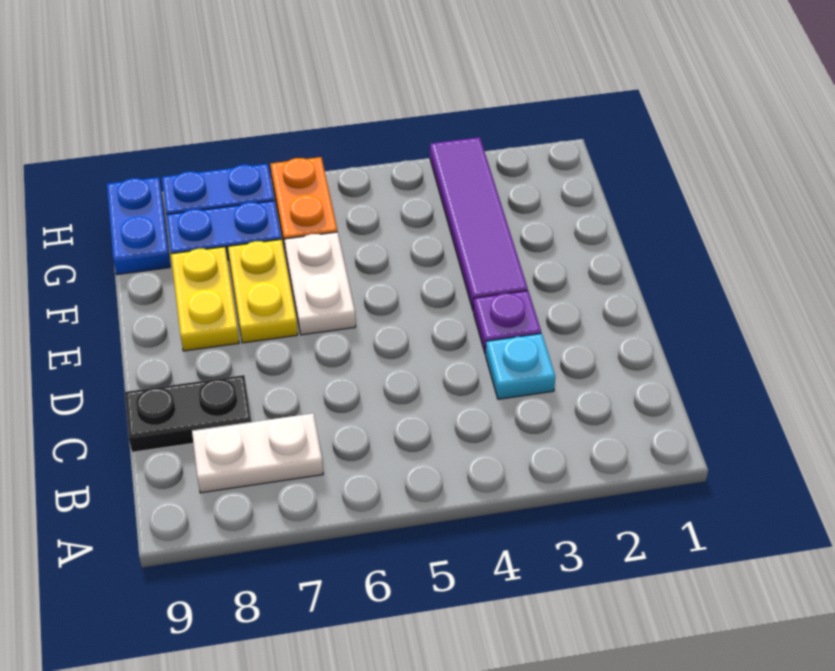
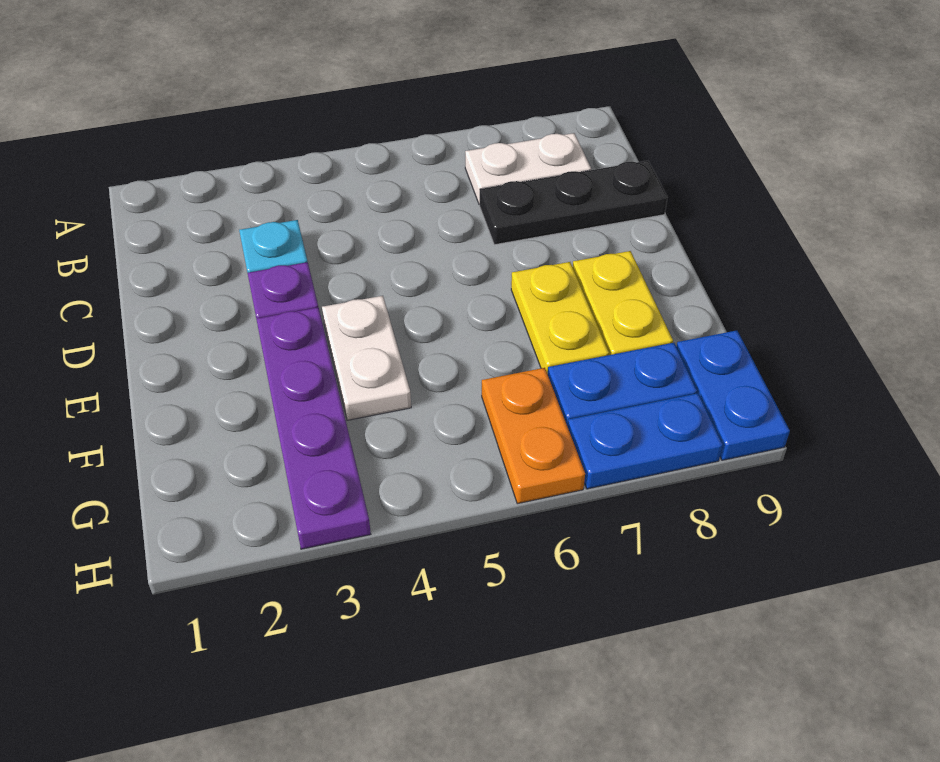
black 1x2 plate [125,375,251,452] -> black 1x3 plate [480,161,667,245]
purple 1x4 tile [430,137,528,311] -> purple 1x4 plate [256,307,371,549]
white 1x2 plate [284,232,356,335] -> white 1x2 plate moved to [322,296,411,420]

